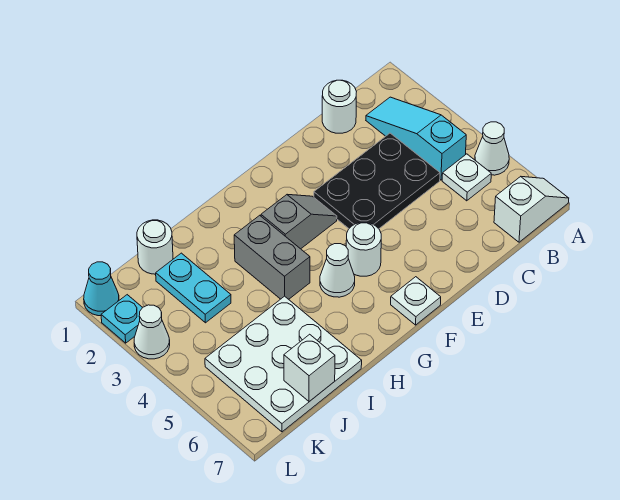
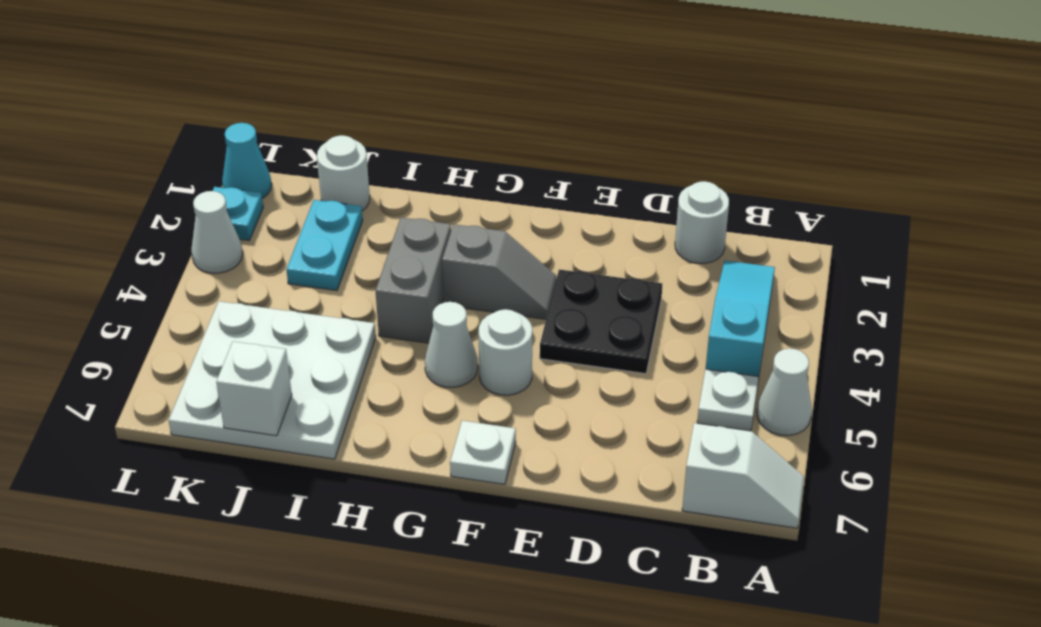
black 2x3 plate [314,133,440,229] -> black 2x2 plate [540,270,662,374]

